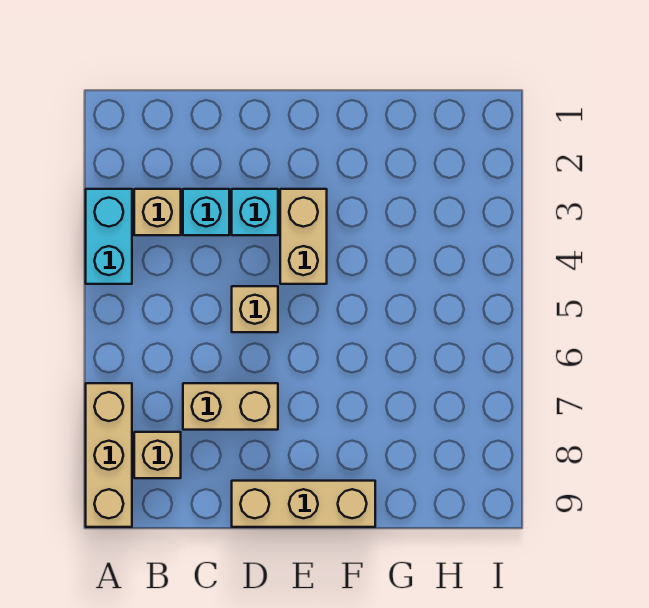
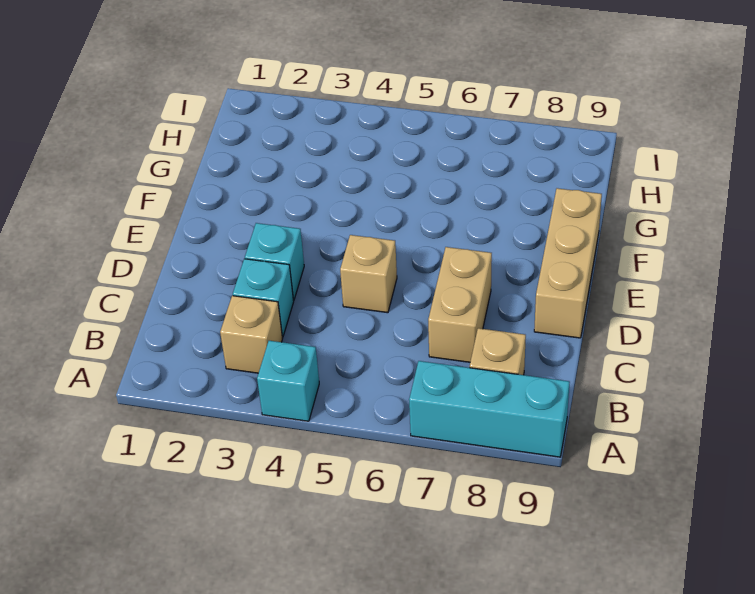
cyan 1x2 brick [86,189,132,284] -> cyan 1x1 brick [257,341,319,421]
tan 1x3 brick [86,383,132,527] -> cyan 1x3 brick [409,361,570,457]
tan 1x2 brick [280,189,327,284] -> none

